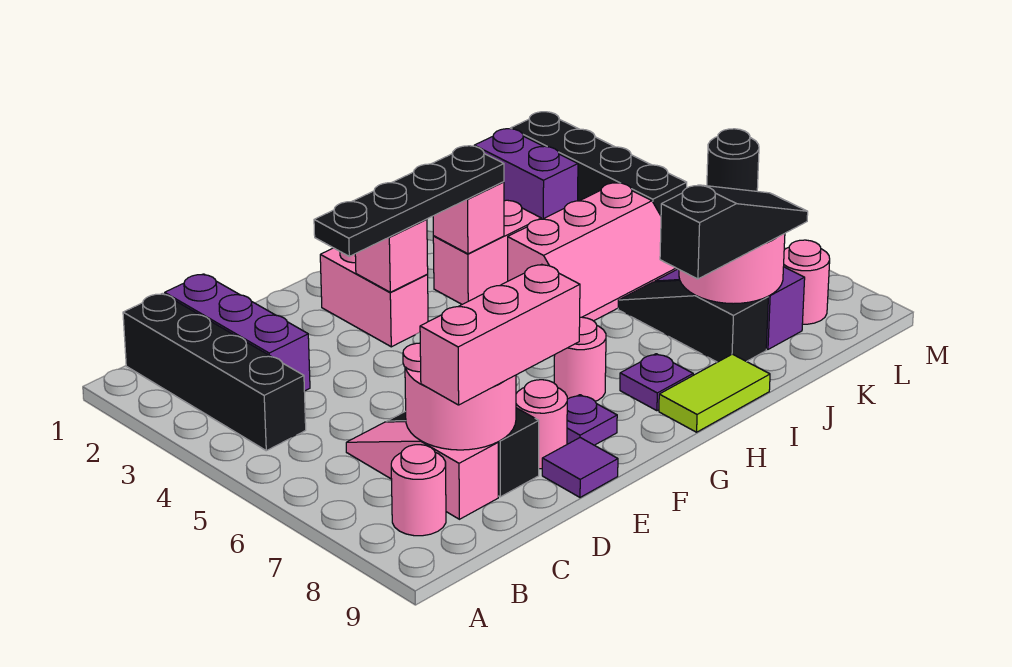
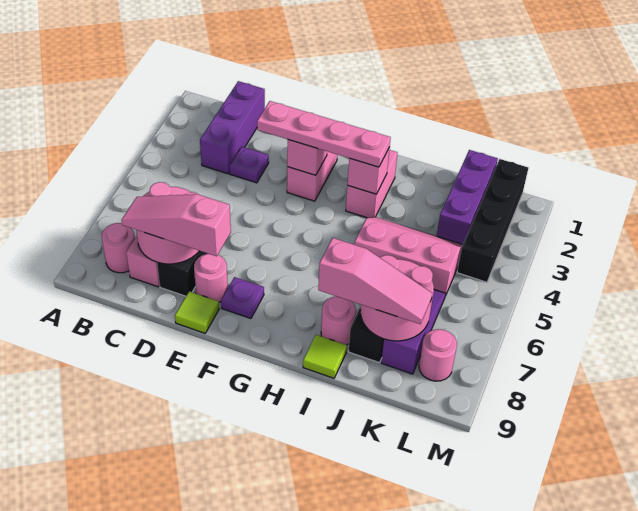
black 1x4 brick [123,293,306,451] -> none
pink 1x3 brick [420,264,580,405] -> pink 1x3 slope [121,194,231,256]
black 1x4 plate [314,146,504,256] -> pink 1x4 plate [257,101,391,167]
purple 1x1 tile [542,438,618,497] -> lime 1x1 tile [175,291,219,333]
pink 1x1 round brick [554,317,606,401] -> pink 1x1 round brick moved to [321,296,356,345]
pink 1x2 brick [433,200,541,304] -> pink 1x2 brick turned to [346,150,398,218]
purple 1x1 plate [620,354,693,411] -> purple 1x1 plate moved to [229,147,269,183]
lime 1x2 tile [659,354,770,432] -> lime 1x1 tile [303,335,347,378]
pink 2x3 slope [508,183,677,321] -> pink 2x3 slope turned to [355,217,463,296]
black 1x3 slope [660,185,808,279] -> pink 1x3 slope [318,238,432,324]
purple 1x2 brick [474,129,578,219] -> purple 1x3 brick [437,150,498,244]
black 1x1 round brick [707,129,759,191] -> none

